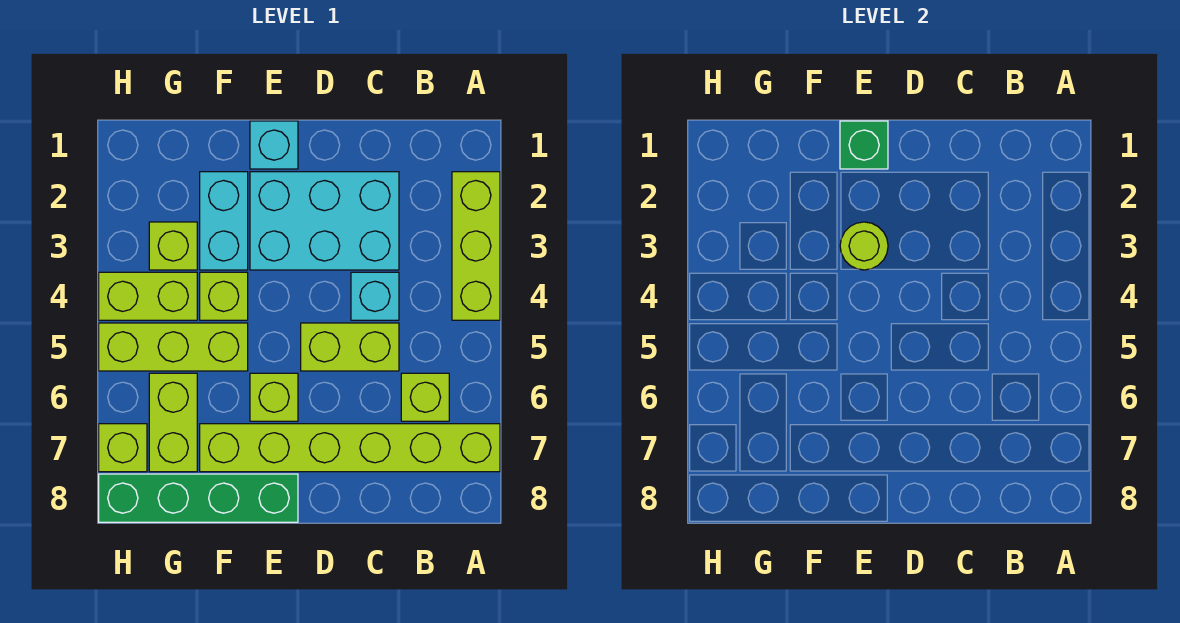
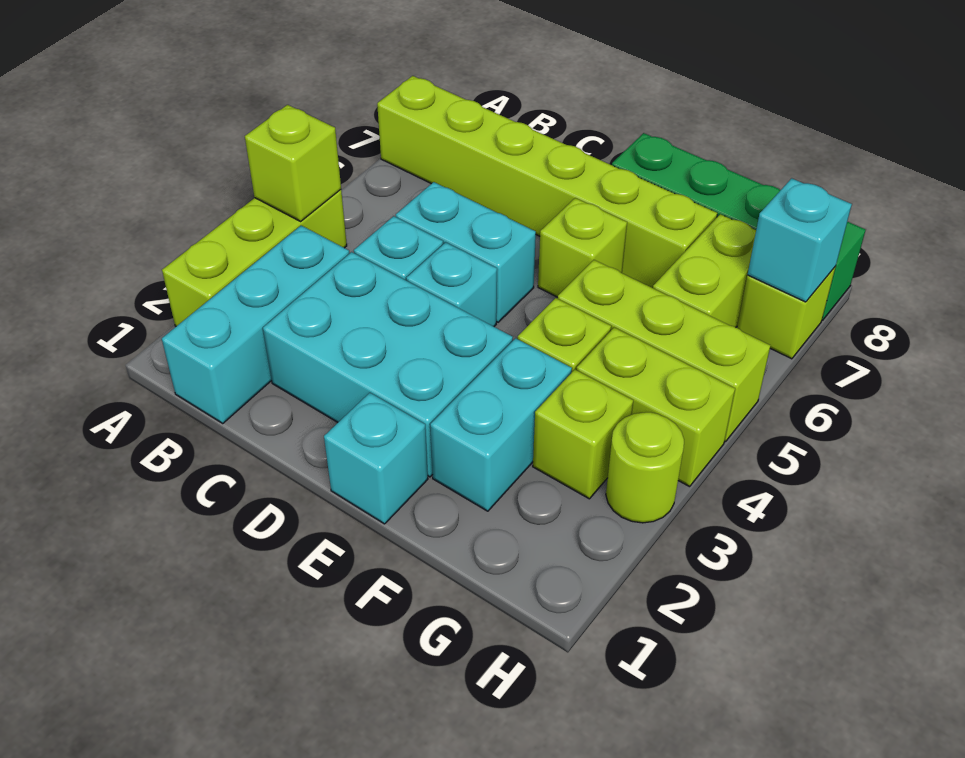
none -> cyan 1x3 brick [162,226,349,423]
lime 1x1 brick [401,373,449,421] -> lime 1x1 brick moved to [245,105,341,221]
lime 1x2 brick [301,323,399,371] -> cyan 1x2 brick [396,182,536,322]
none -> cyan 1x1 brick [406,242,497,327]
green 1x1 brick [840,121,888,169] -> none
lime 1x1 round brick [840,222,888,270] -> lime 1x1 round brick moved to [606,412,684,523]
none -> cyan 1x1 brick [748,178,852,302]

